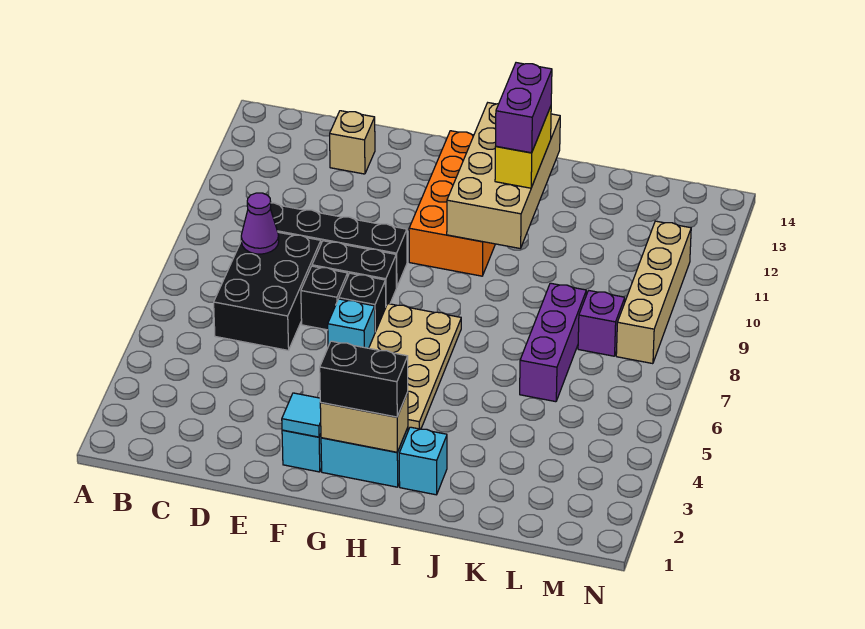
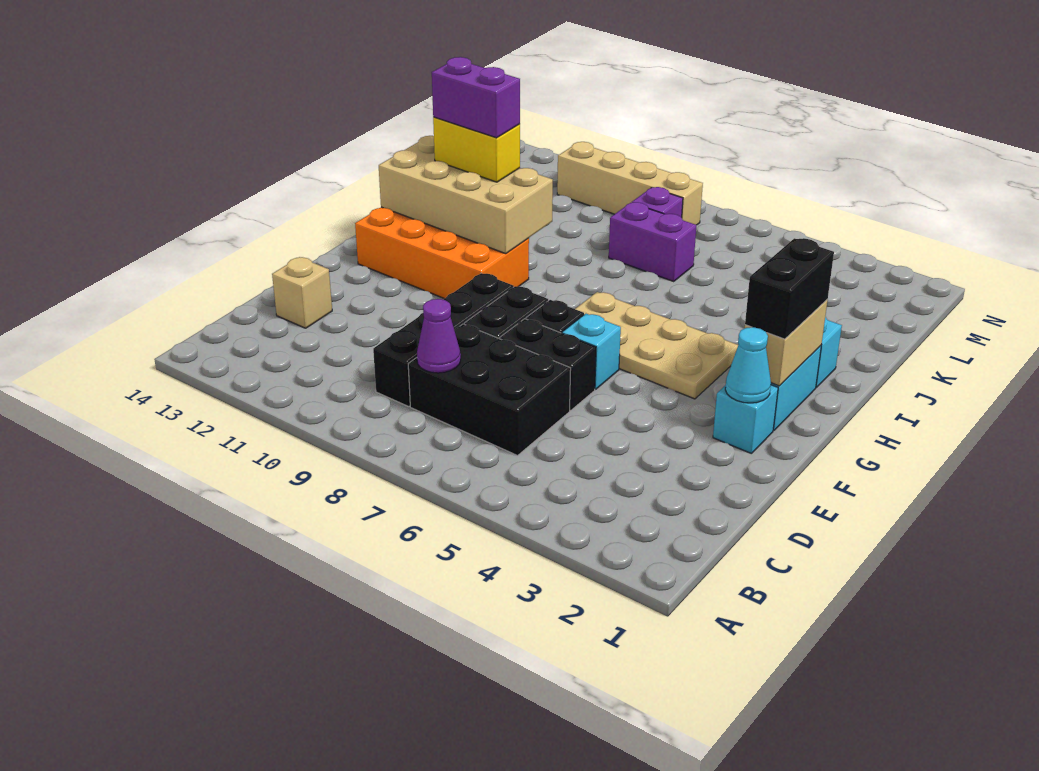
black 1x1 brick [301,266,348,330] -> black 1x2 brick [500,319,596,410]
cyan 1x1 tile [282,393,321,437] -> cyan 1x1 cone [725,327,771,403]
purple 1x3 brick [520,283,586,402] -> purple 1x2 brick [609,202,696,282]

